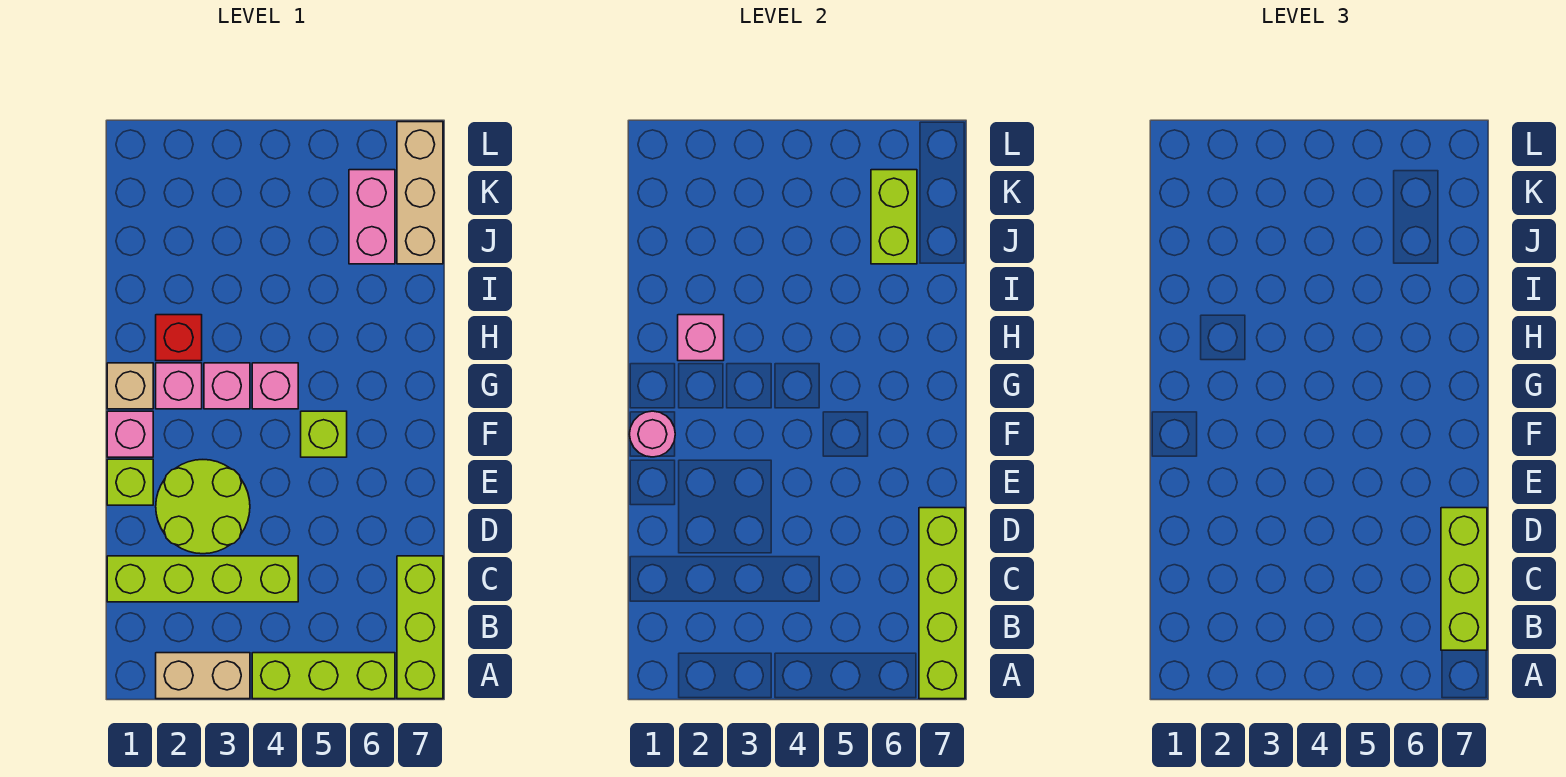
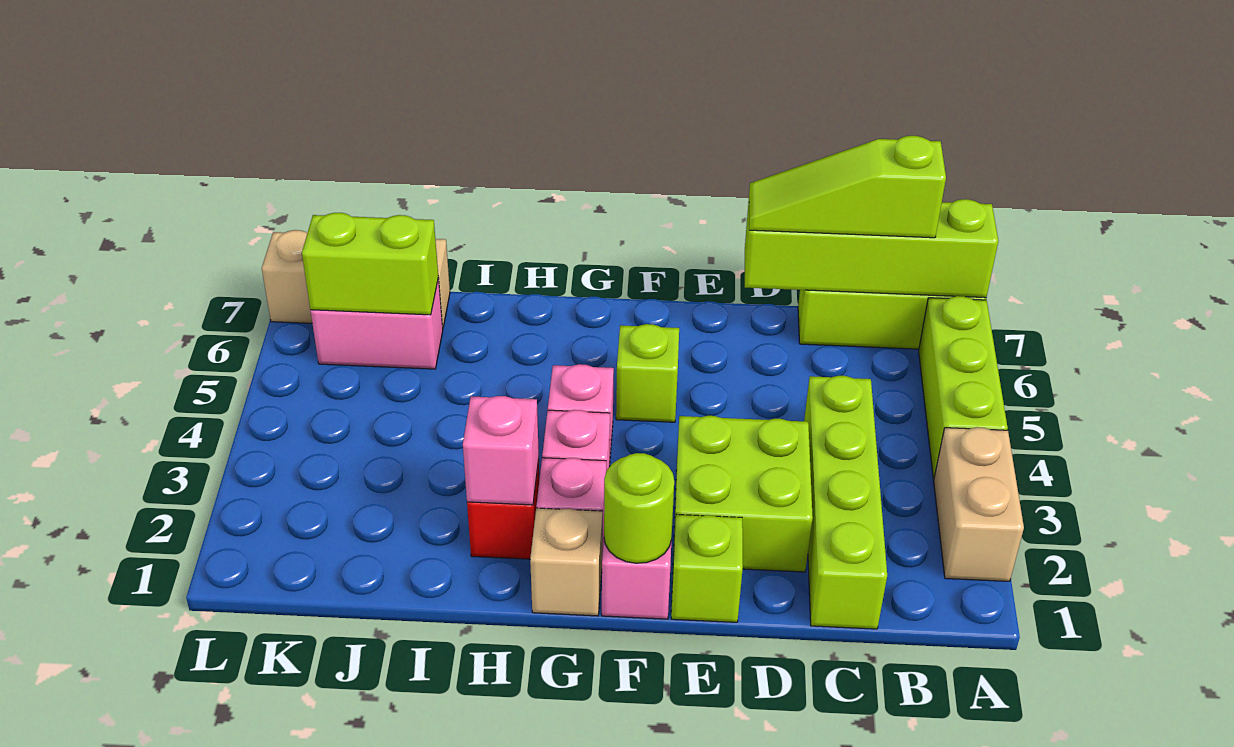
lime 1x3 brick [1441,508,1487,650] -> lime 1x3 slope [749,136,946,238]
lime 2x2 round brick [156,460,250,554] -> lime 2x2 brick [673,416,813,572]
pink 1x1 round brick [630,411,675,457] -> lime 1x1 round brick [604,453,674,563]

